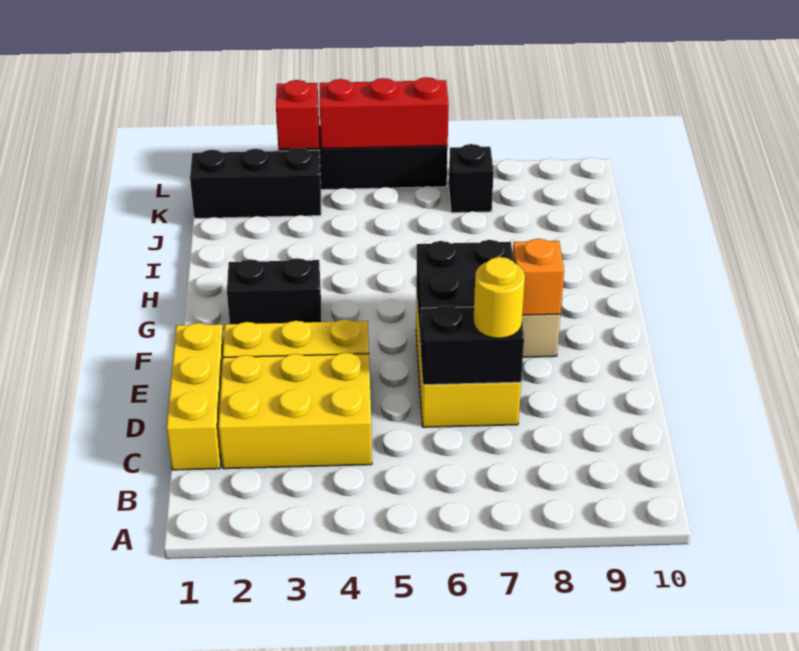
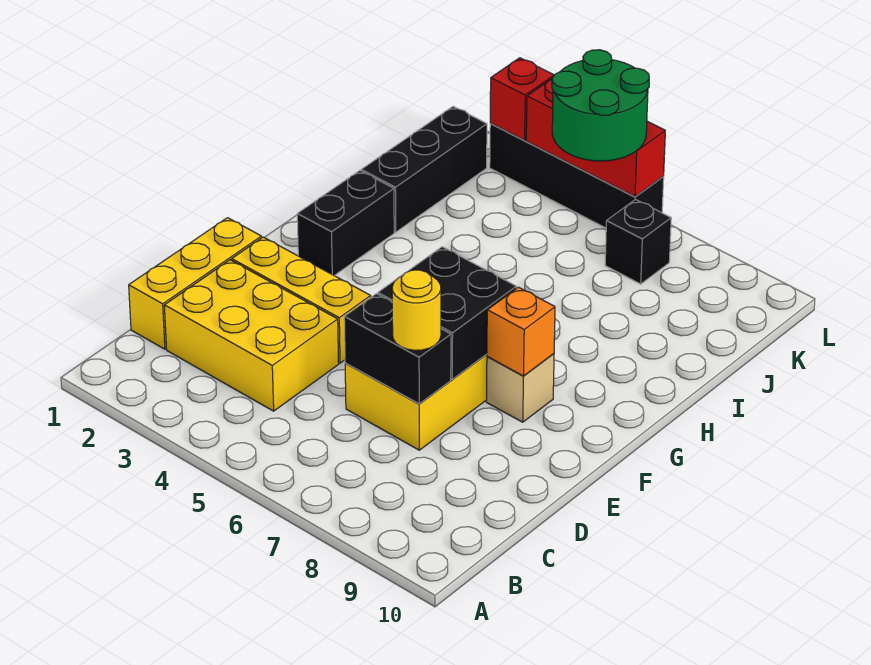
black 1x2 brick [227,258,321,324] -> black 1x2 brick turned to [297,171,394,276]
black 1x3 brick [190,148,321,218] -> black 1x3 brick turned to [361,107,487,232]
none -> green 2x2 round brick [552,50,649,161]

